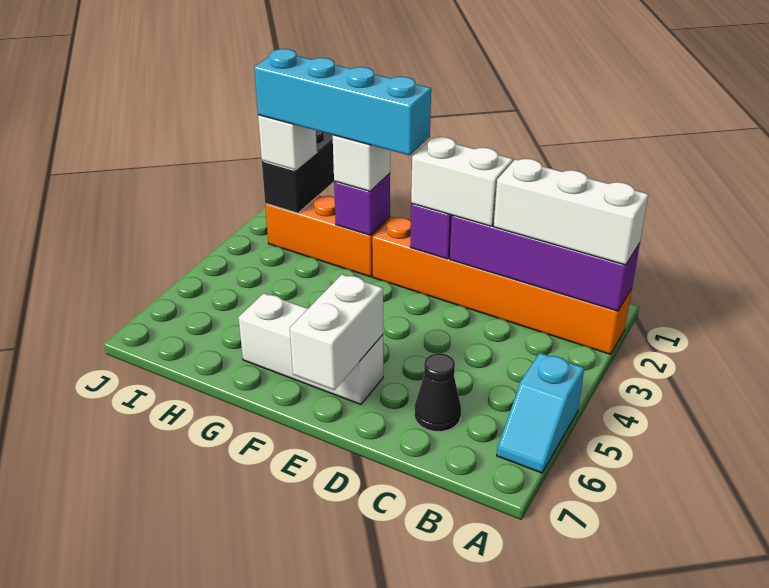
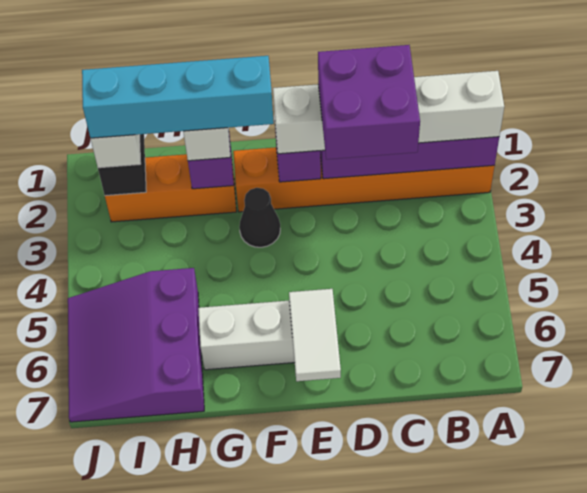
cyan 1x2 slope [497,353,584,473] -> none
none -> purple 2x2 brick [318,45,420,159]
black 1x1 cone [414,353,461,432] -> black 1x1 cone moved to [239,188,280,247]
white 1x2 brick [290,275,383,390] -> white 1x2 tile [289,289,341,381]
none -> purple 3x3 slope [68,268,204,422]

